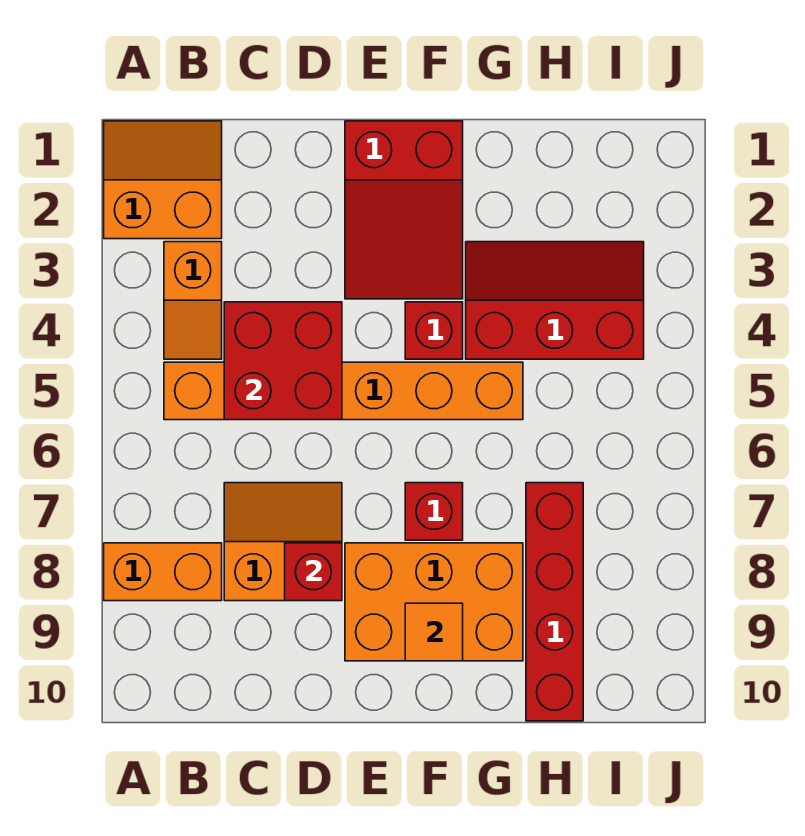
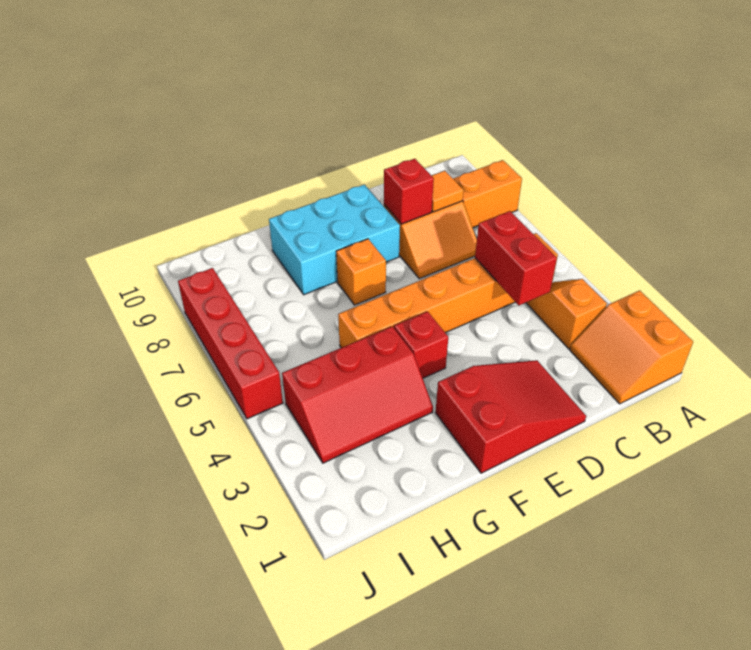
orange 2x2 slope [104,121,222,239] -> orange 2x2 slope turned to [570,290,693,404]
red 2x2 brick [224,302,342,420] -> red 1x2 brick [475,211,557,306]
red 2x3 slope [345,121,463,299] -> red 2x3 slope turned to [435,360,586,473]
orange 2x3 brick [345,543,523,661] -> cyan 2x3 brick [269,185,400,295]
red 1x1 brick [405,483,463,540] -> orange 1x1 brick [336,239,386,305]
orange 1x1 tile [405,603,463,661] -> orange 1x1 tile moved to [431,171,464,212]
red 1x4 brick [526,483,583,721] -> red 1x4 brick moved to [178,268,283,419]

